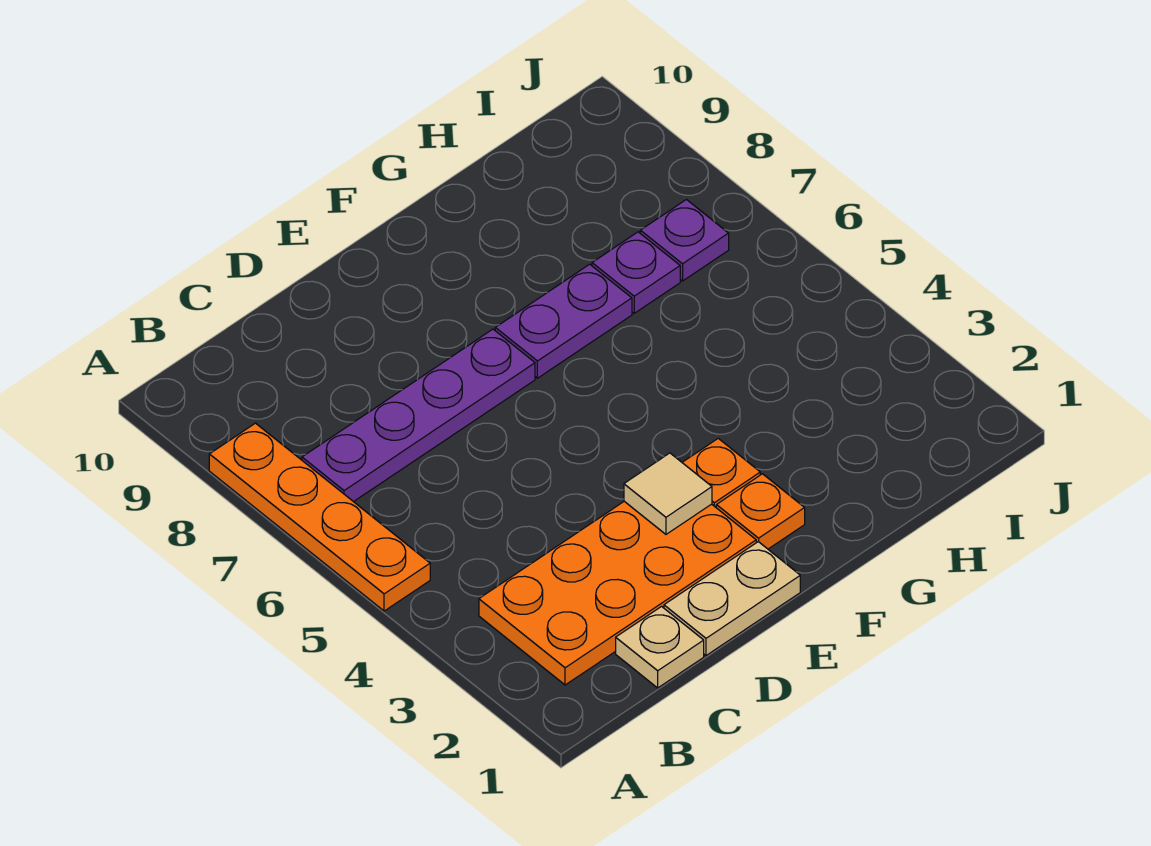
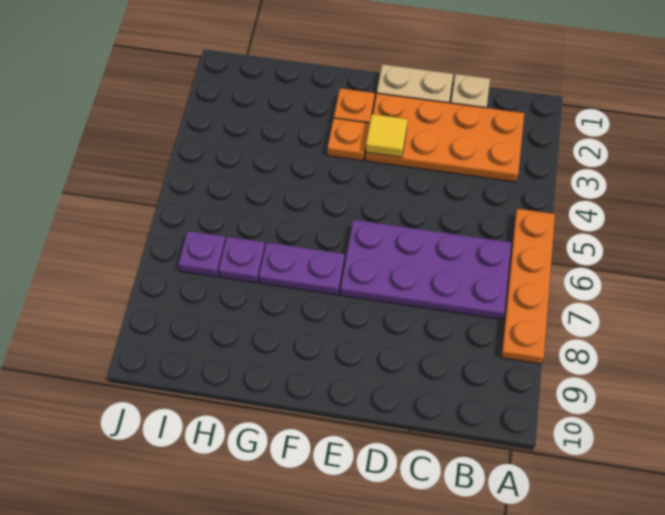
purple 1x4 plate [302,329,535,502] -> purple 2x4 plate [340,220,512,320]
tan 1x1 tile [624,453,712,534] -> yellow 1x1 tile [366,114,408,157]

